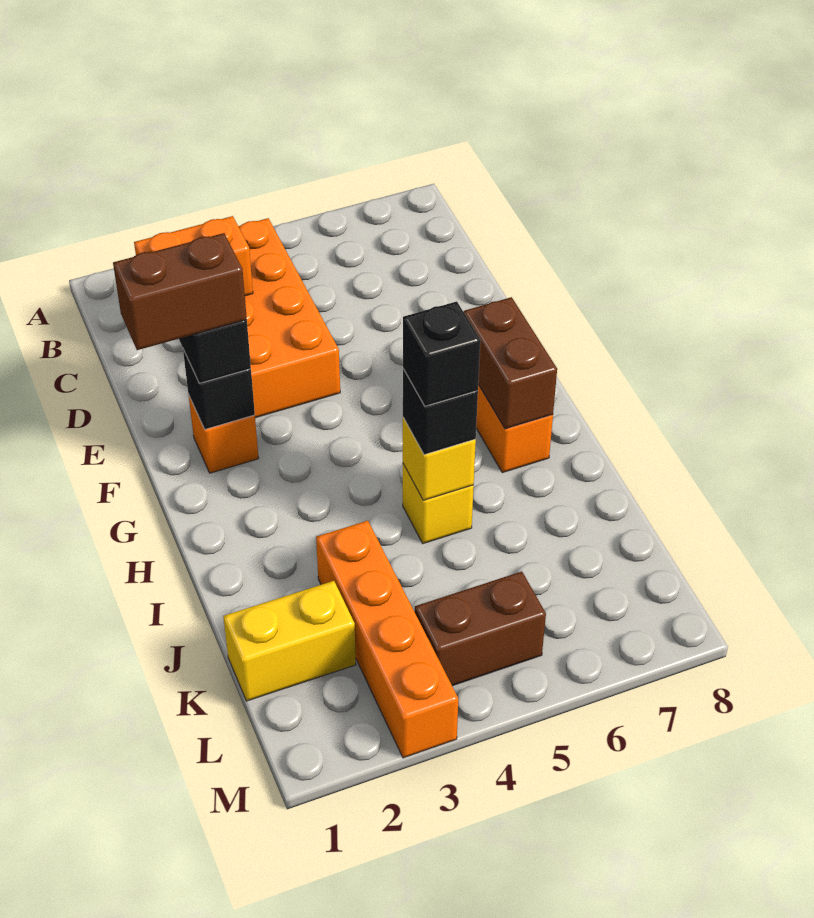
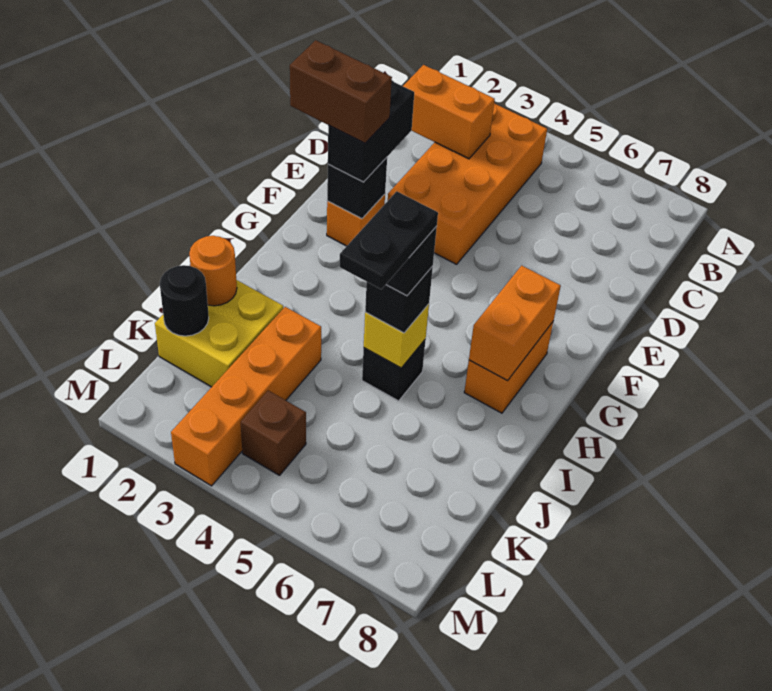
brown 1x2 brick [464,297,557,429] -> orange 1x2 brick [469,266,561,381]
yellow 1x1 brick [403,464,474,544] -> black 1x1 brick [362,339,426,401]
none -> black 1x2 plate [340,191,438,289]
none -> orange 1x1 round brick [189,236,237,306]
yellow 1x2 brick [223,581,356,701] -> yellow 2x2 brick [155,280,283,387]
none -> black 1x1 round brick [160,265,209,336]
brown 1x2 brick [415,572,546,686] -> brown 1x1 brick [241,391,306,475]

